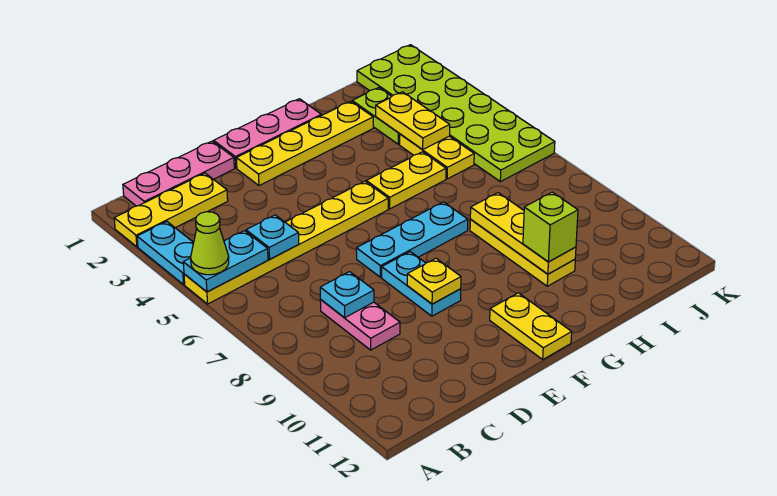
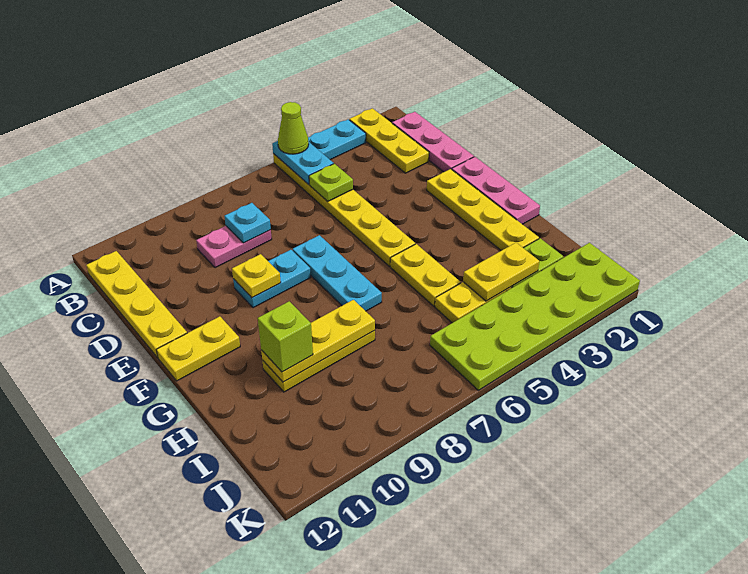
none -> yellow 1x4 plate [86,251,187,358]
cyan 1x1 plate [246,215,299,259] -> lime 1x1 plate [309,164,353,201]

